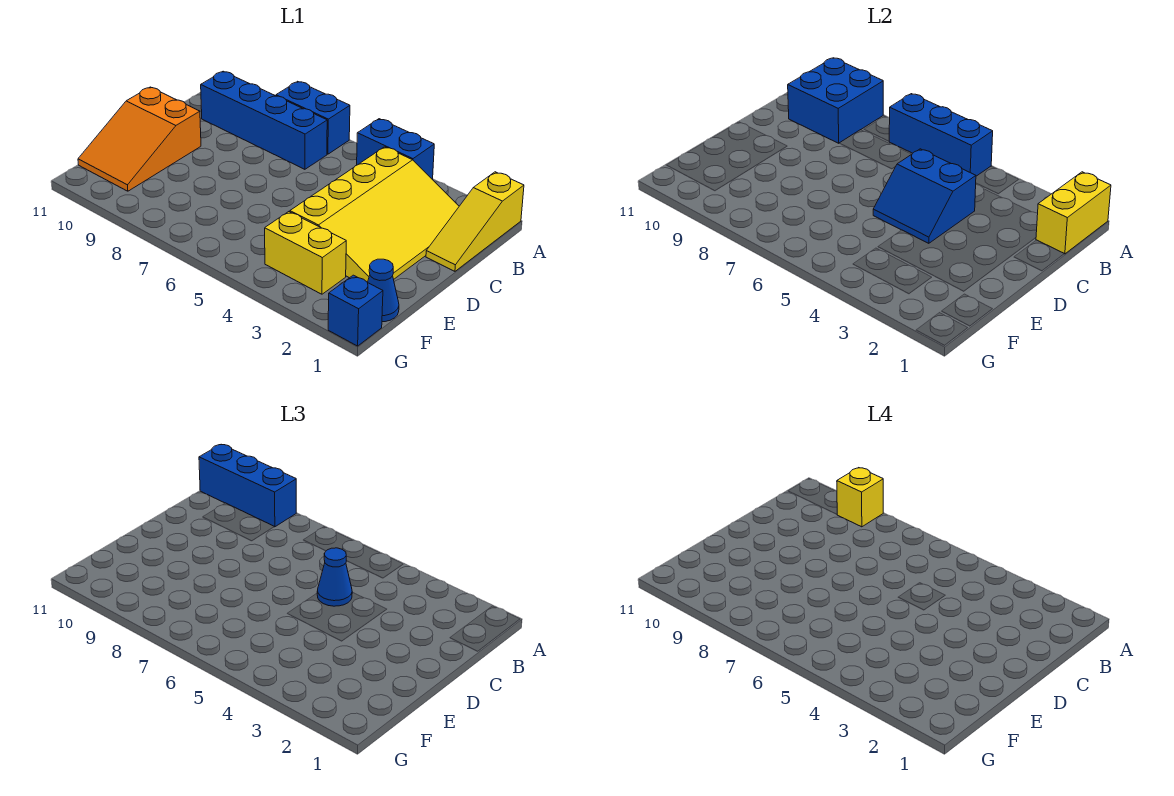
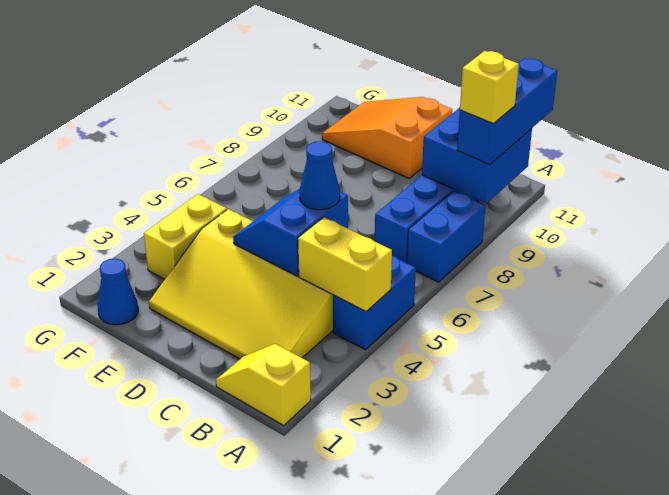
yellow 1x3 slope [426,172,524,271] -> yellow 1x2 slope [216,344,311,425]
yellow 1x2 brick [1036,172,1111,254] -> yellow 1x2 brick moved to [298,217,392,311]
blue 1x3 brick [889,94,993,176] -> none
blue 1x1 brick [328,275,383,346] -> none

